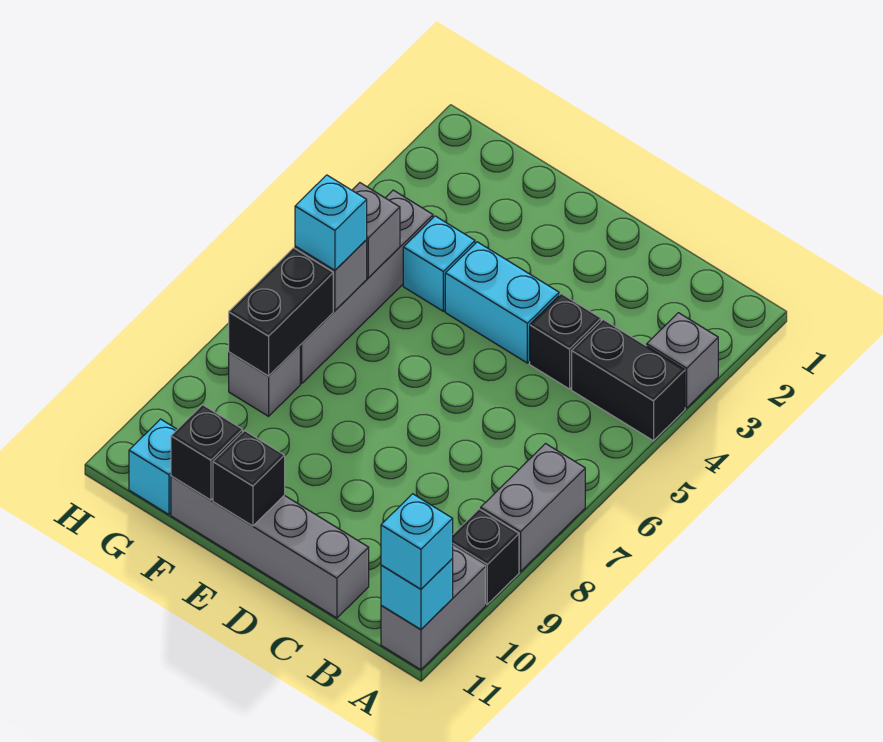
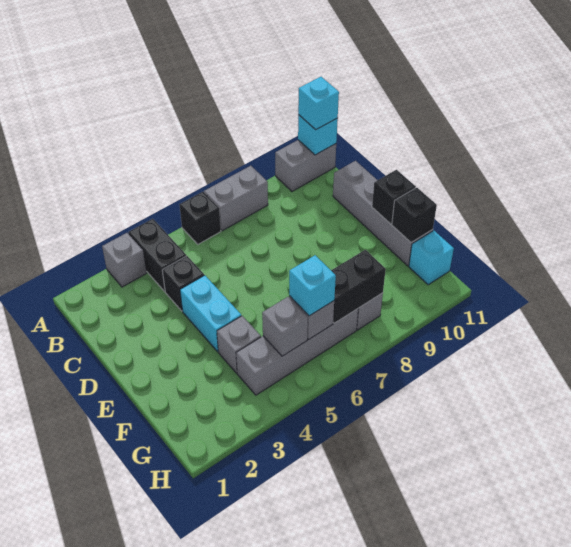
black 1x1 brick [453,509,519,604] -> black 1x1 brick moved to [179,192,221,244]
cyan 1x1 brick [403,216,475,311] -> grey 1x1 brick [217,316,261,373]

